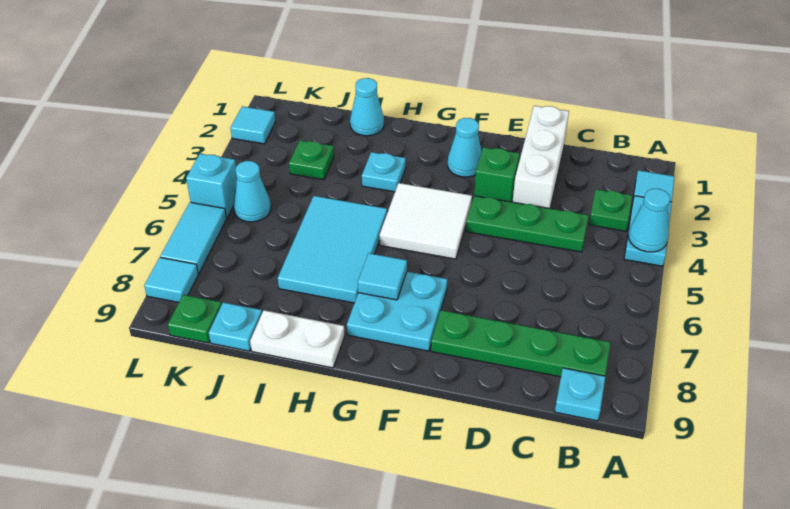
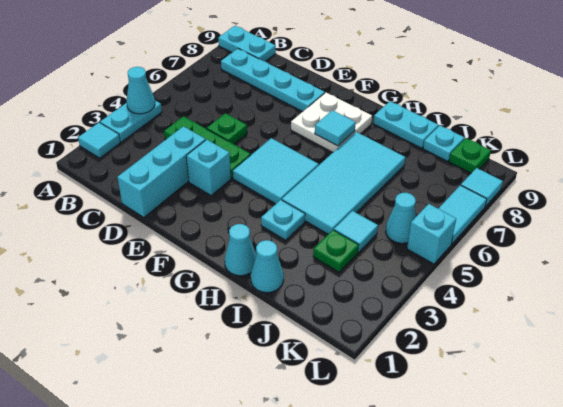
green 1x1 plate [589,189,632,231] -> green 1x1 plate moved to [207,113,247,144]
green 1x4 plate [431,310,611,377] -> cyan 1x4 plate [221,49,325,112]
cyan 1x1 plate [555,368,605,421] -> cyan 1x2 plate [218,26,276,61]
white 1x3 brick [513,106,569,208] -> cyan 1x3 brick [117,126,206,217]
green 1x1 brick [474,147,519,202] -> cyan 1x1 brick [186,139,231,195]
cyan 1x1 cone [448,118,482,177] -> cyan 1x1 cone moved to [225,224,256,276]
white 2x2 tile [380,183,472,259] -> cyan 2x2 tile [233,138,319,204]
cyan 2x2 plate [347,272,447,351] -> white 2x2 plate [291,92,372,152]
cyan 2x3 tile [278,196,387,303] -> cyan 2x4 tile [282,132,405,234]
white 1x2 plate [250,310,345,368] -> cyan 1x2 plate [373,101,438,148]
cyan 1x1 tile [231,106,275,144] -> cyan 1x1 tile moved to [334,211,378,252]

